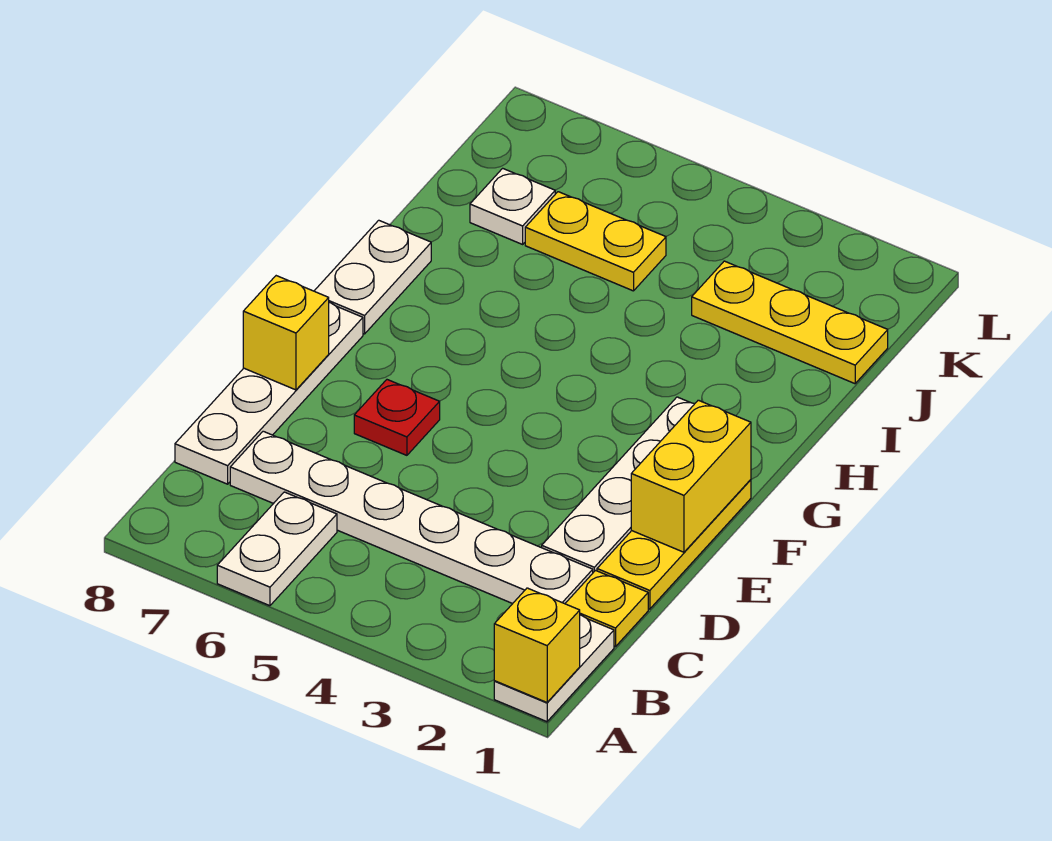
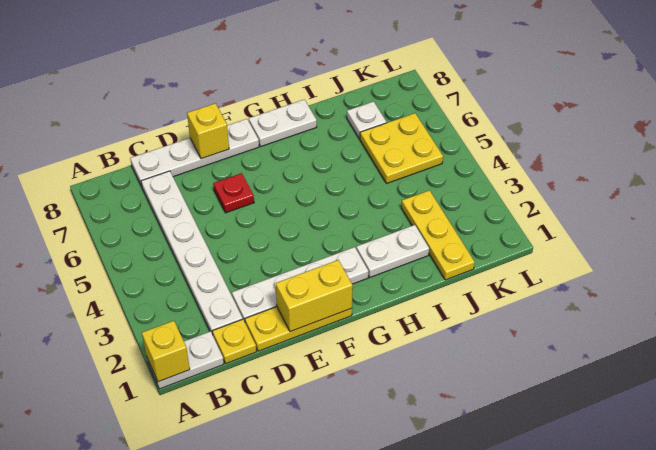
white 1x2 plate [217,492,337,606] -> white 1x2 plate moved to [356,225,429,277]
yellow 1x2 plate [525,192,666,291] -> yellow 2x2 plate [360,113,443,183]

